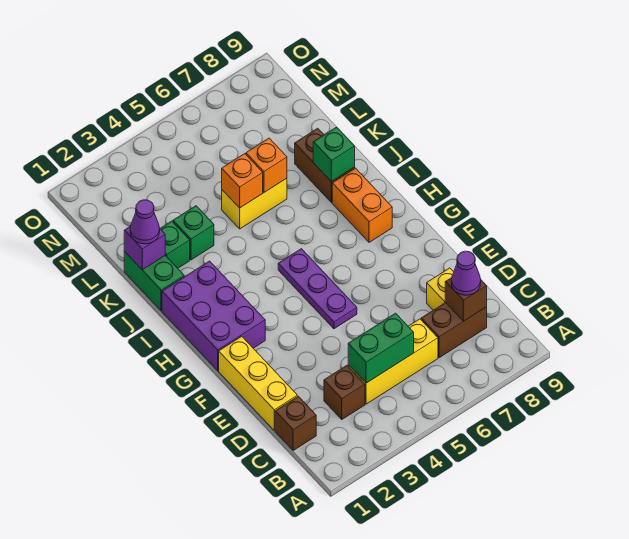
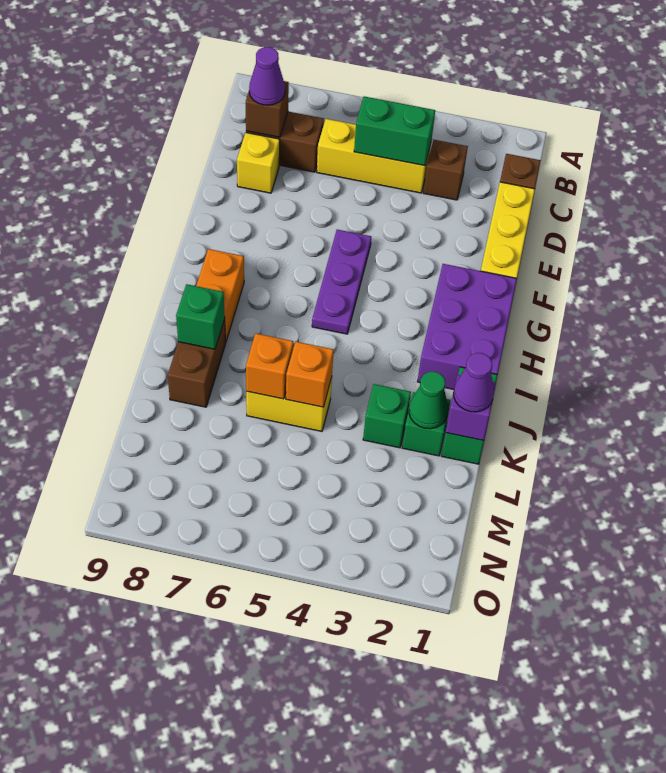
none -> green 1x1 cone [409,372,448,429]

